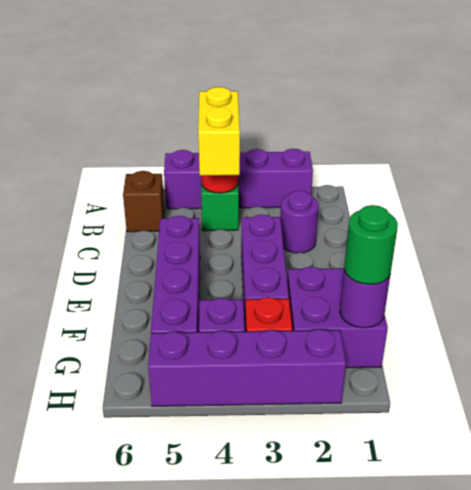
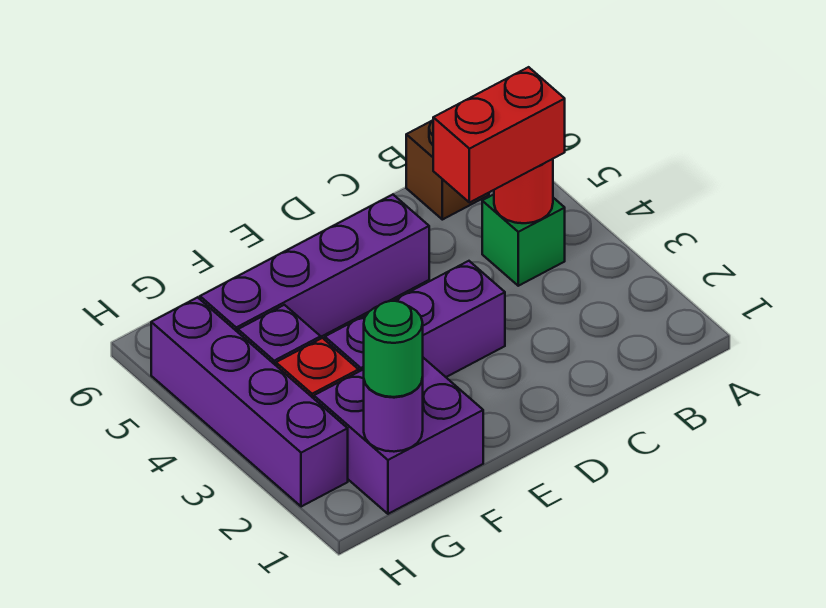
purple 1x4 brick [164,149,313,209] -> none
yellow 1x2 brick [198,87,240,176] -> red 1x2 brick [433,67,565,203]
purple 1x1 round brick [280,191,319,253] -> none

